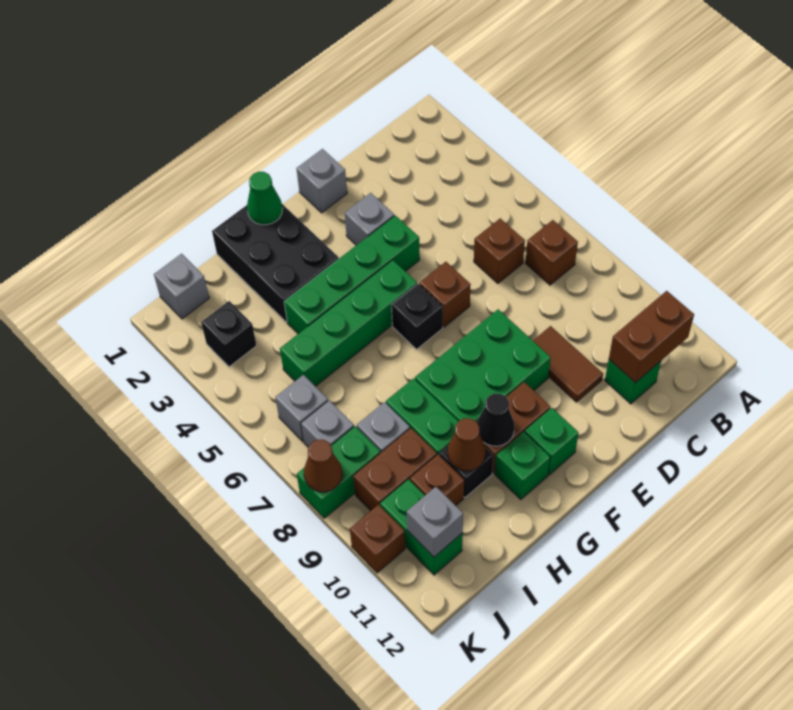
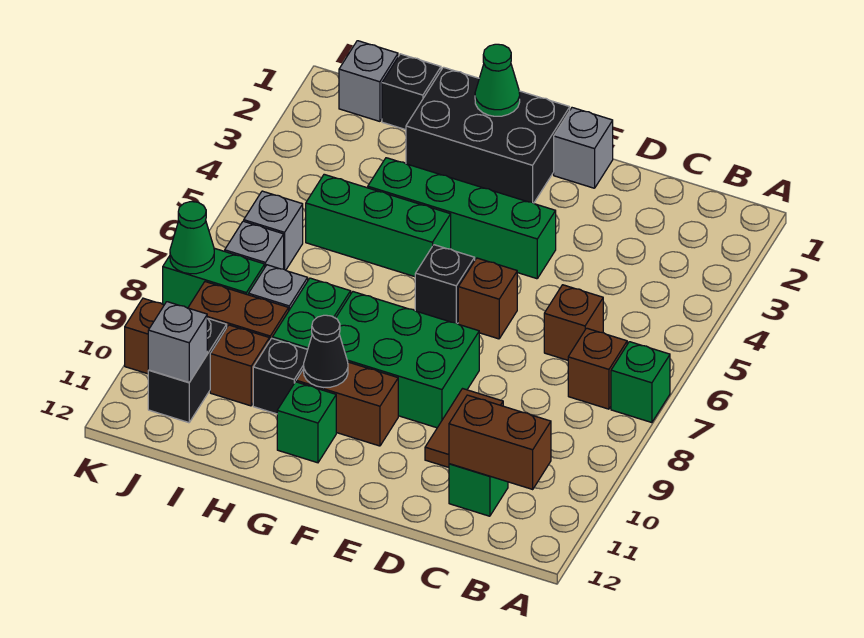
grey 1x1 brick [345,193,394,245] -> none
green 1x4 brick [280,260,417,386] -> green 1x3 brick [306,174,451,277]
green 1x1 brick [525,408,578,475] -> green 1x1 brick moved to [611,342,670,423]
black 2x3 brick [212,204,339,322] -> black 2x3 brick turned to [406,67,570,203]
brown 1x1 cone [448,418,486,471] -> none
black 1x1 brick [201,301,256,367] -> black 1x1 brick moved to [382,54,441,130]
green 1x2 brick [380,479,463,575] -> black 1x2 brick [148,318,227,423]
brown 1x1 cone [304,440,342,492] -> green 1x1 cone [170,202,214,274]

